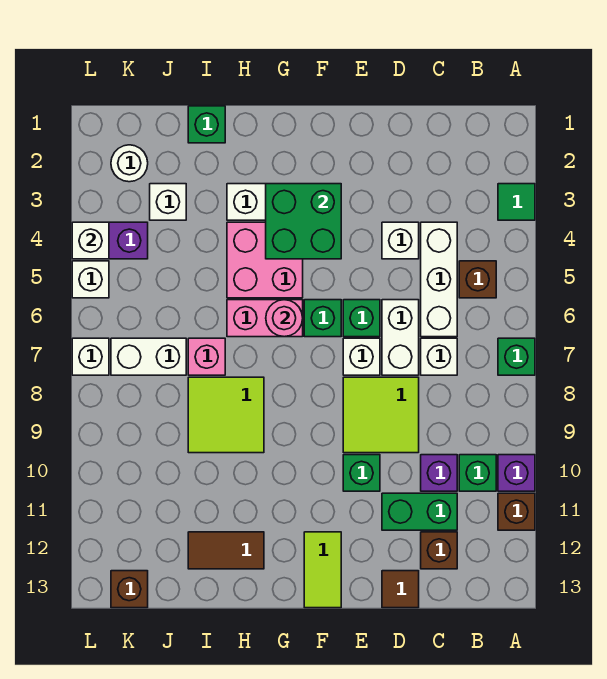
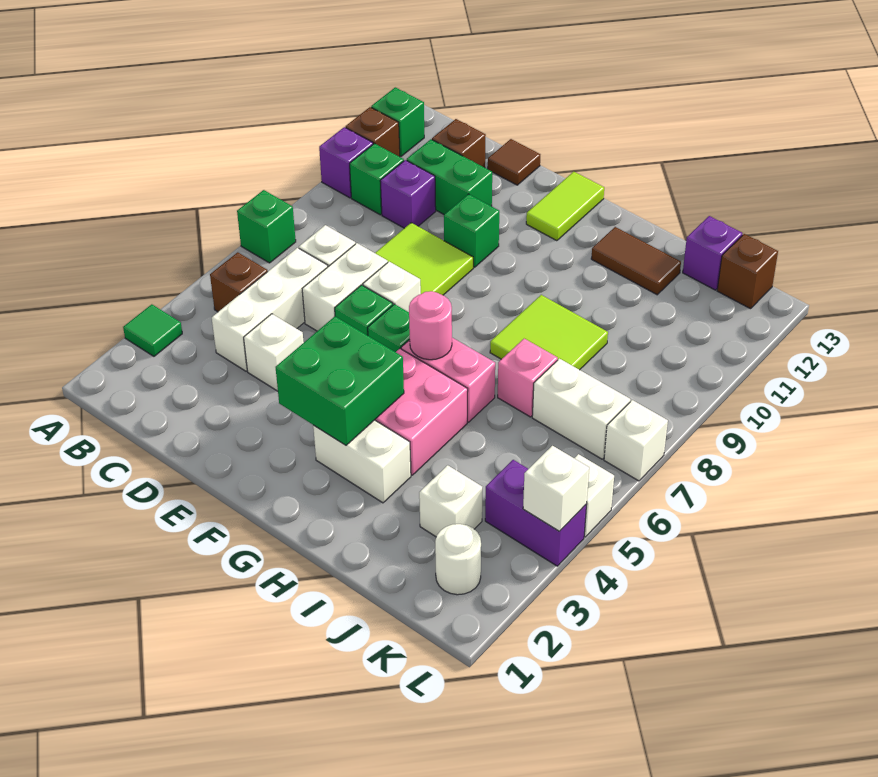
green 1x1 brick [188,106,225,143] -> green 1x1 brick moved to [371,87,424,157]
none -> purple 1x1 brick [683,216,742,290]

